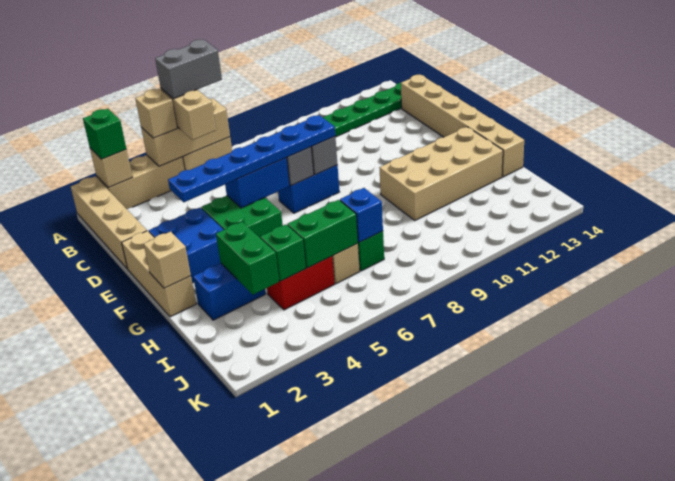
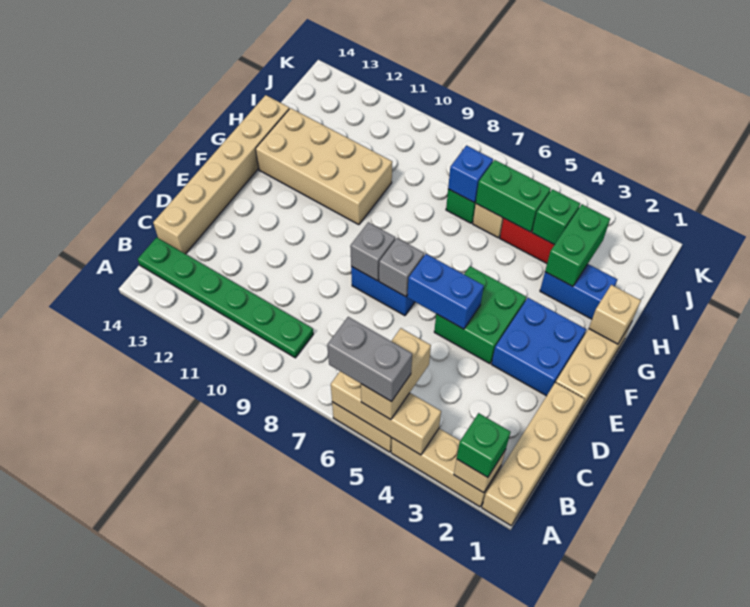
tan 1x1 brick [135,89,177,138] -> none
blue 1x6 plate [168,115,335,202] -> none

